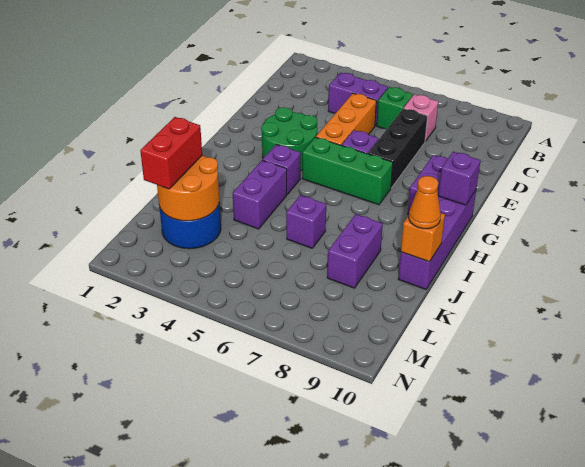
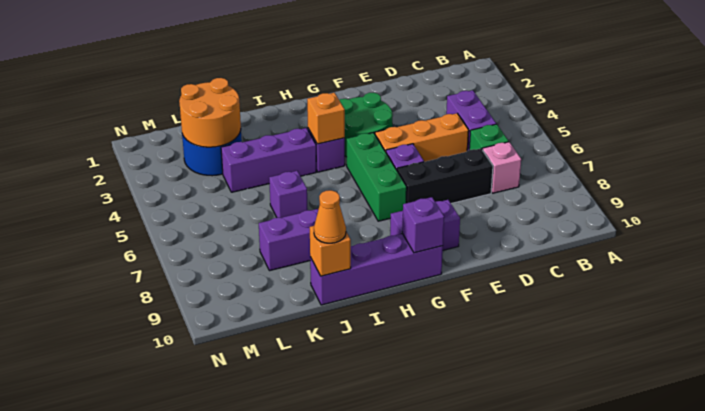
none -> orange 1x1 brick [307,93,345,144]
purple 1x2 brick [233,160,287,229] -> purple 1x3 brick [221,128,316,192]
red 1x2 brick [140,117,202,189] -> none

